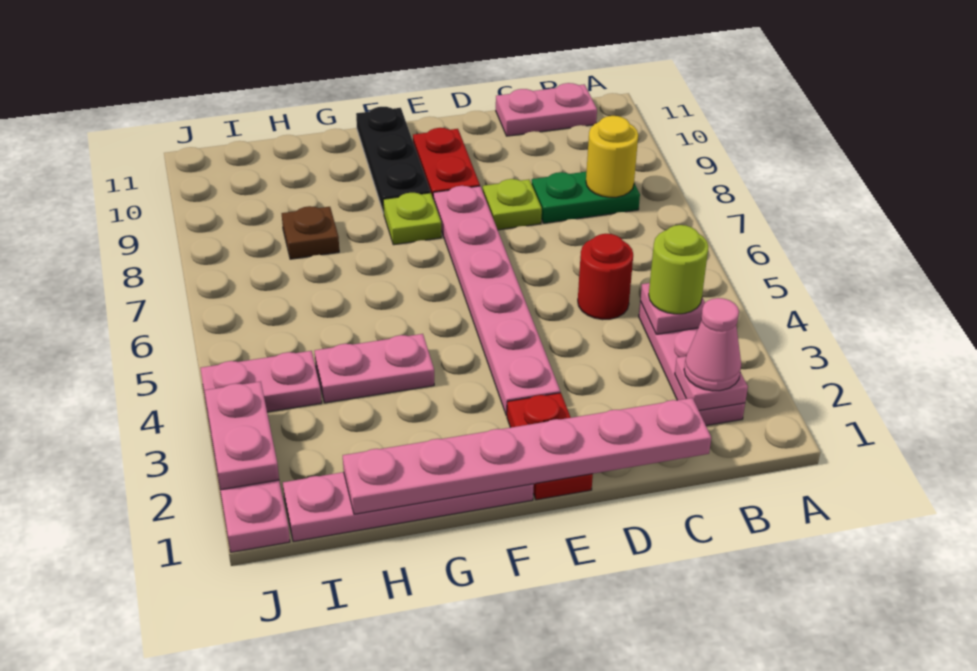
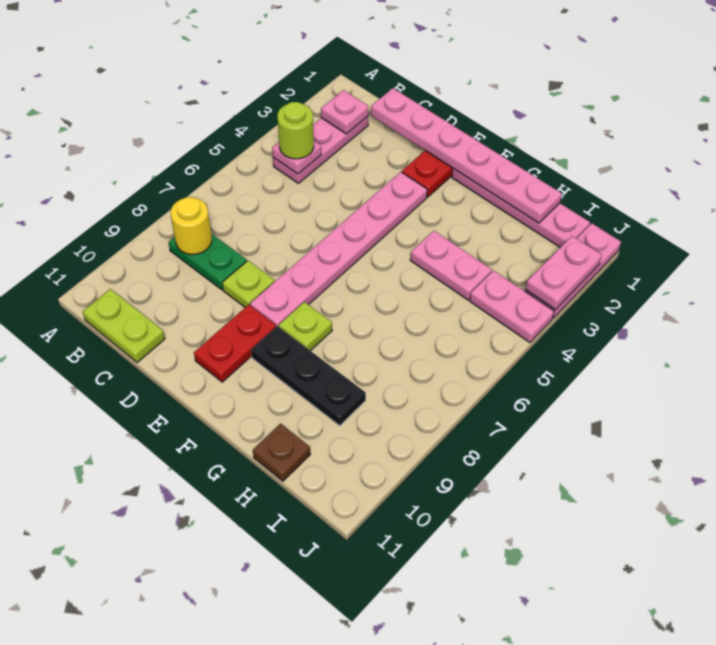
pink 1x1 cone [684,298,741,391] -> none
pink 1x2 plate [496,83,597,136] -> lime 1x2 plate [82,289,165,363]
red 1x1 round brick [578,234,633,320] -> none
black 1x3 plate [356,107,430,213] -> black 1x3 plate turned to [251,326,366,426]
brown 1x1 plate [282,206,339,259] -> brown 1x1 plate moved to [253,424,310,481]

